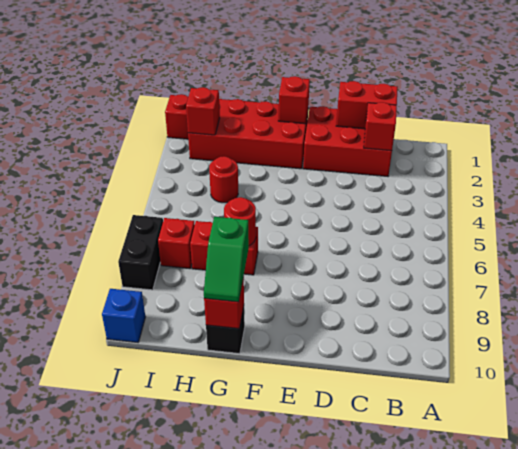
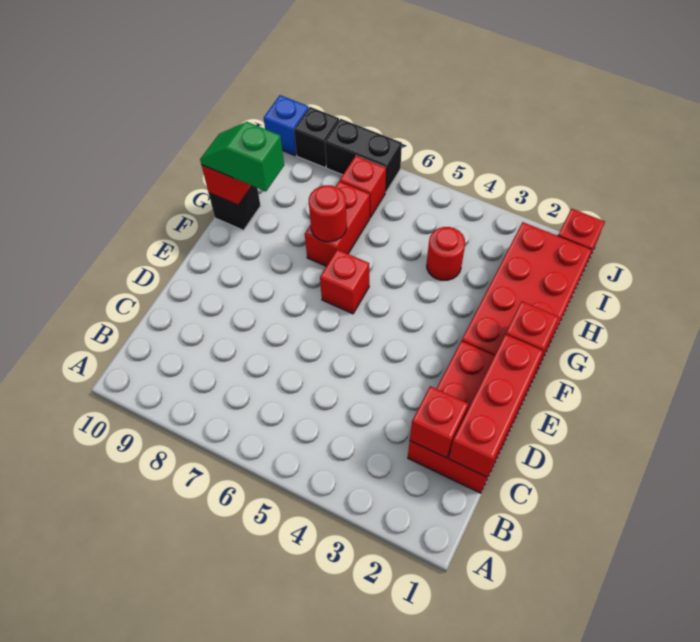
red 1x2 brick [336,81,398,129] -> red 1x3 brick [449,334,543,477]
red 1x1 brick [186,87,220,135] -> red 1x1 brick moved to [320,250,369,314]
none -> black 1x1 brick [294,107,339,168]

